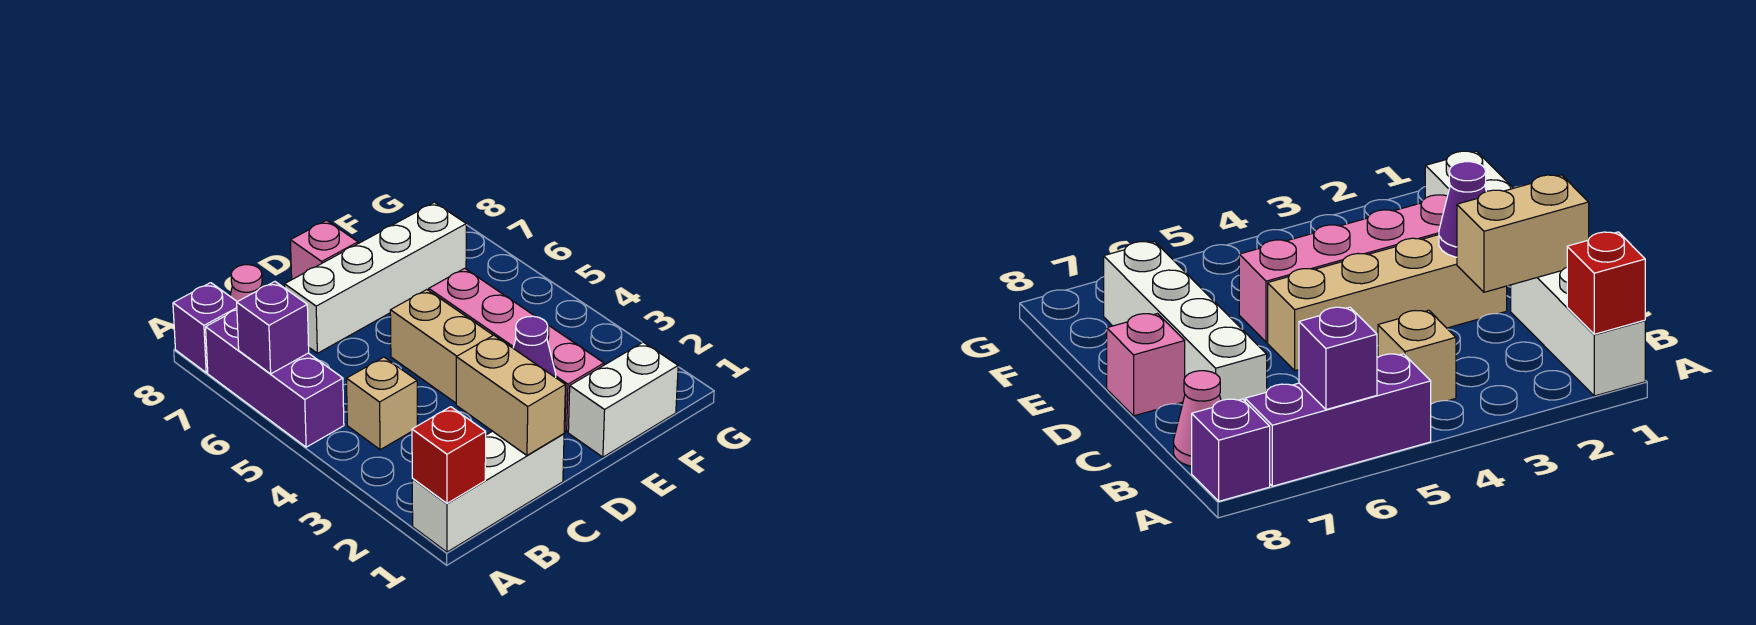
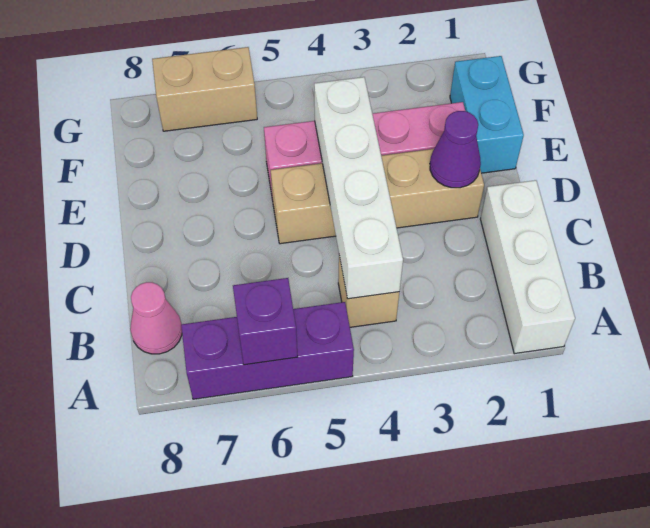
red 1x1 brick [412,407,486,503] -> none
purple 1x1 brick [173,283,237,373] -> none
tan 1x2 brick [456,335,565,455] -> tan 1x2 brick moved to [152,47,257,131]
white 1x4 brick [285,202,466,353] -> white 1x4 brick moved to [314,77,403,299]
pink 1x1 brick [290,220,358,279] -> none
white 1x2 brick [568,342,678,457] -> cyan 1x2 brick [450,56,524,173]

